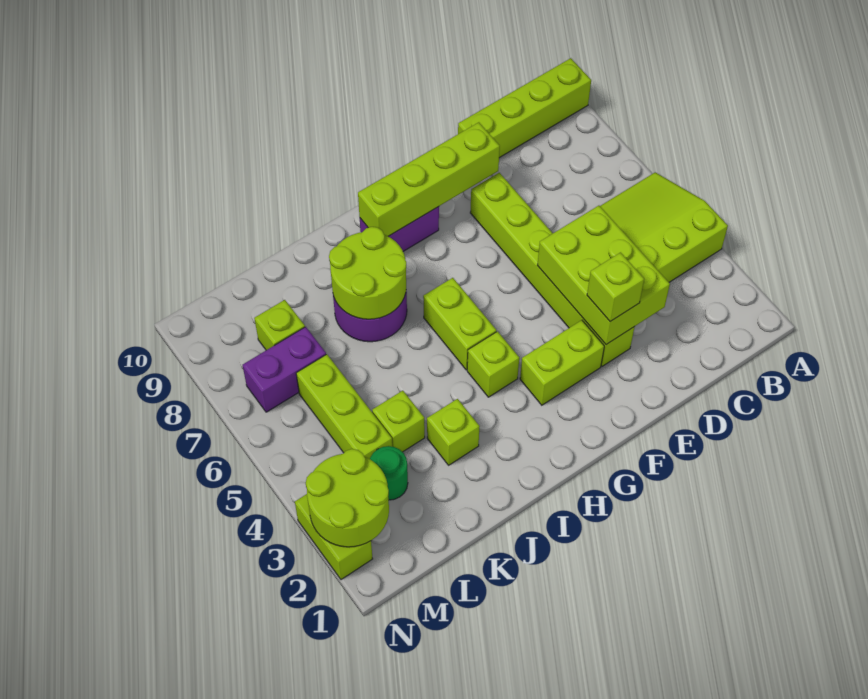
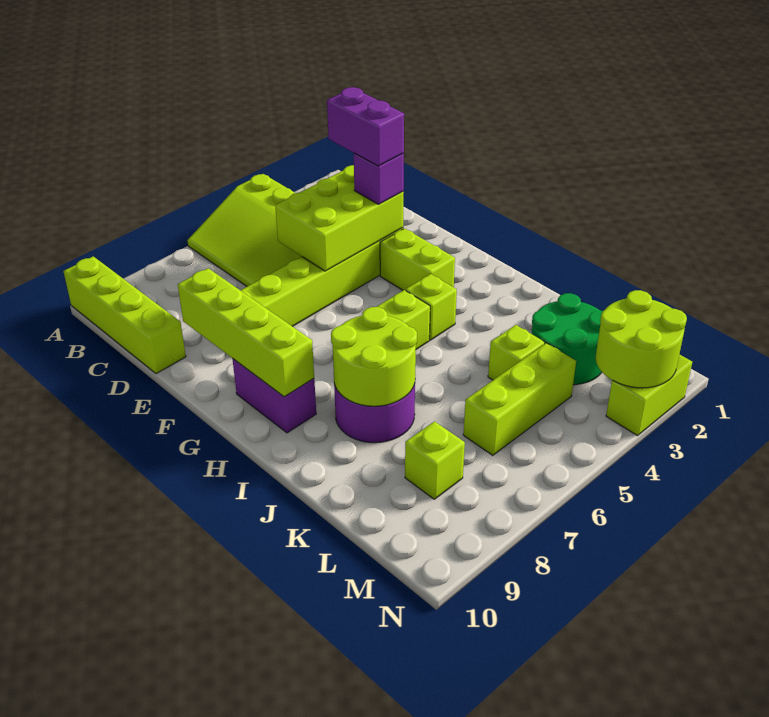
lime 1x1 brick [587,252,644,322] -> purple 1x1 brick [354,153,404,204]
lime 1x1 brick [427,399,480,465] -> none
green 1x1 round brick [370,446,408,500] -> green 2x2 round brick [532,293,603,385]
purple 1x2 brick [243,327,326,412] -> purple 1x2 brick moved to [327,87,404,166]

